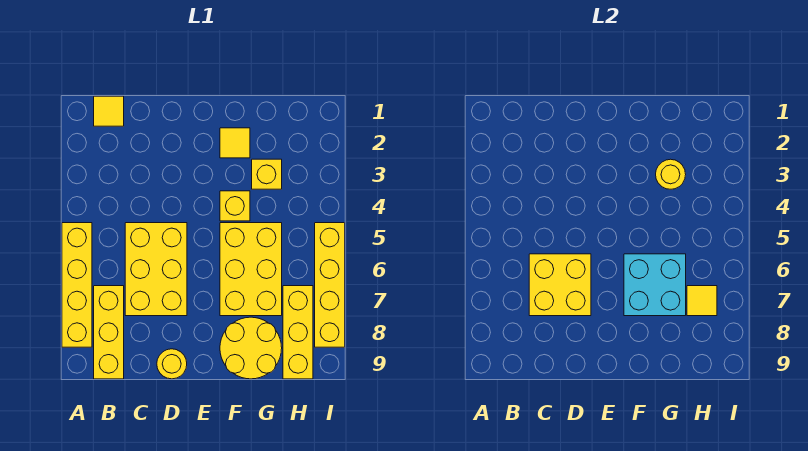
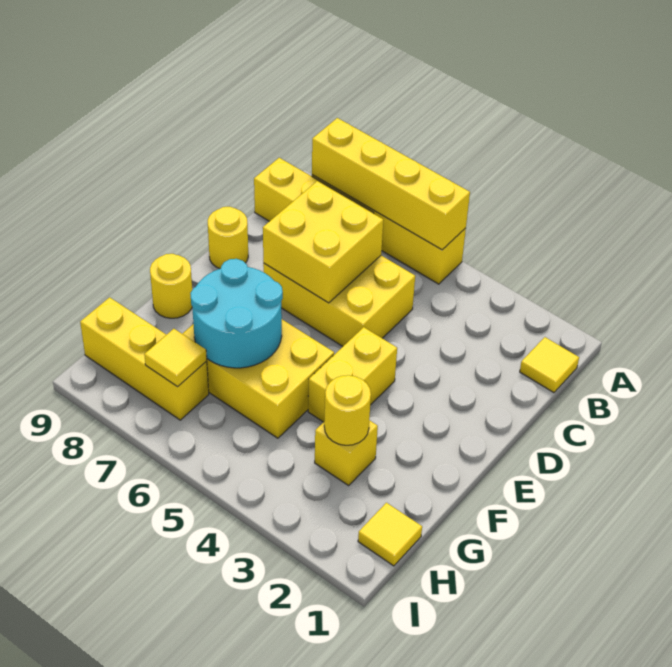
yellow 1x1 tile [220,128,250,158] -> yellow 1x1 tile moved to [358,503,422,566]
yellow 1x1 brick [220,191,250,221] -> yellow 1x2 brick [308,327,397,422]
cyan 2x2 brick [624,254,686,316] -> cyan 2x2 round brick [190,259,283,368]
yellow 2x2 round brick [220,317,282,379] -> yellow 1x1 round brick [150,254,192,318]
yellow 1x4 brick [315,223,345,347] -> yellow 1x4 brick moved to [312,118,470,250]

